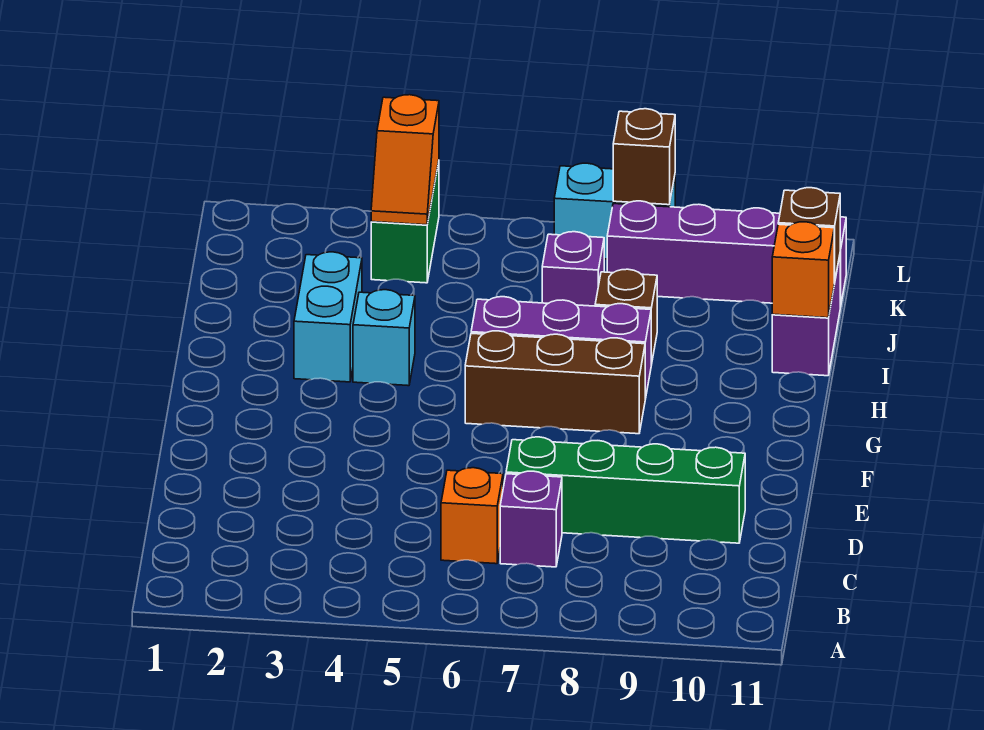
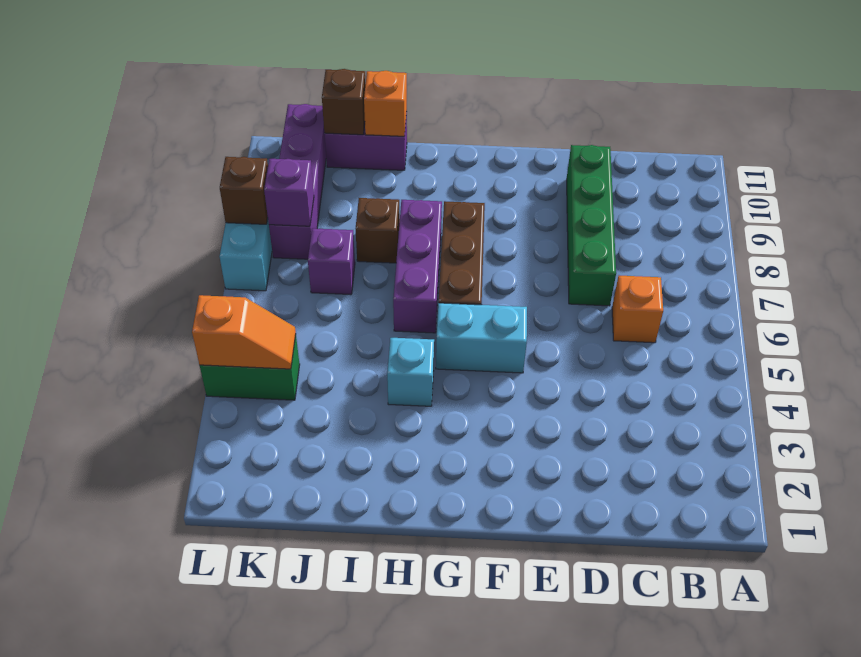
purple 1x1 brick [500,471,562,567] -> purple 1x1 brick moved to [264,159,314,226]
cyan 1x2 brick [294,252,362,382] -> cyan 1x2 brick moved to [436,303,527,373]

